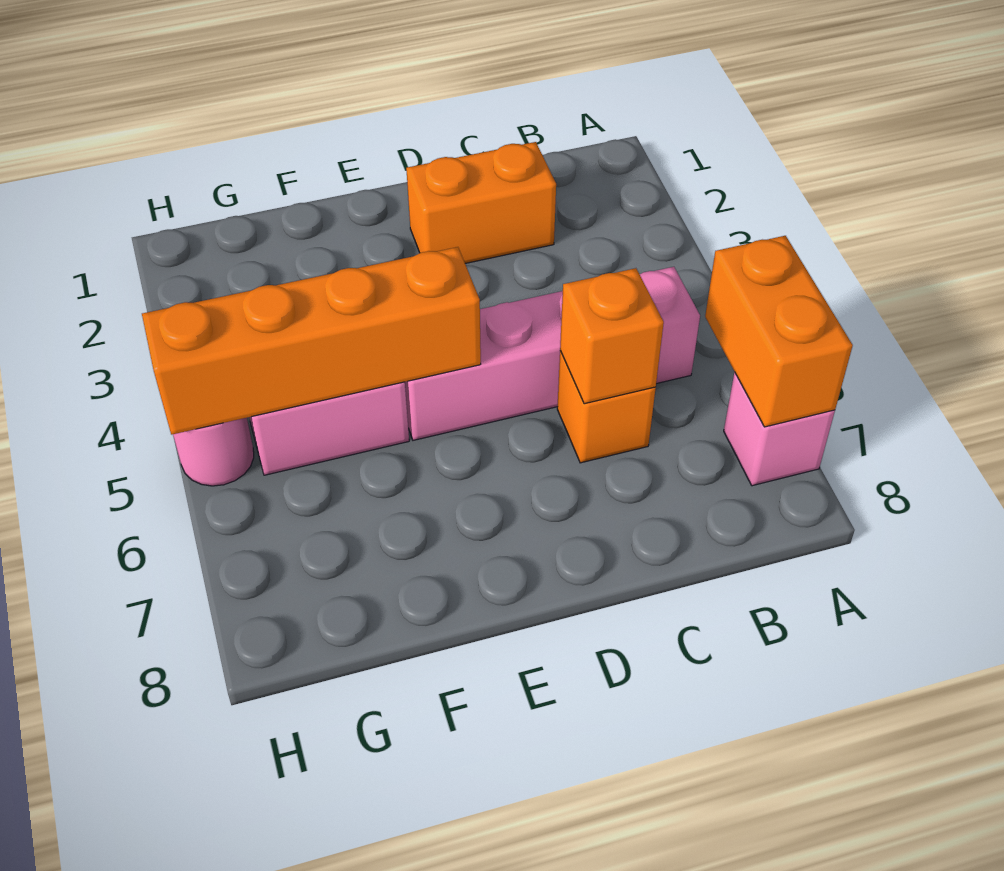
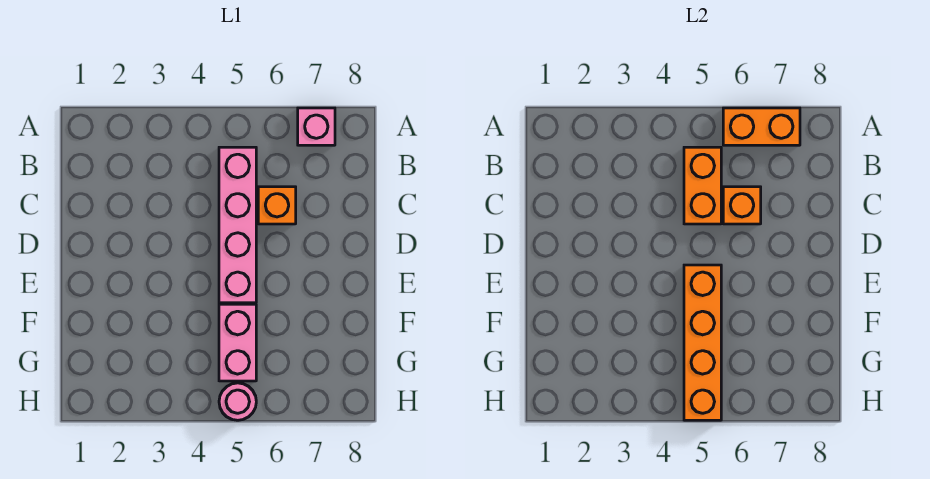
orange 1x2 brick [406,142,556,263] -> orange 1x2 brick moved to [684,147,721,224]

